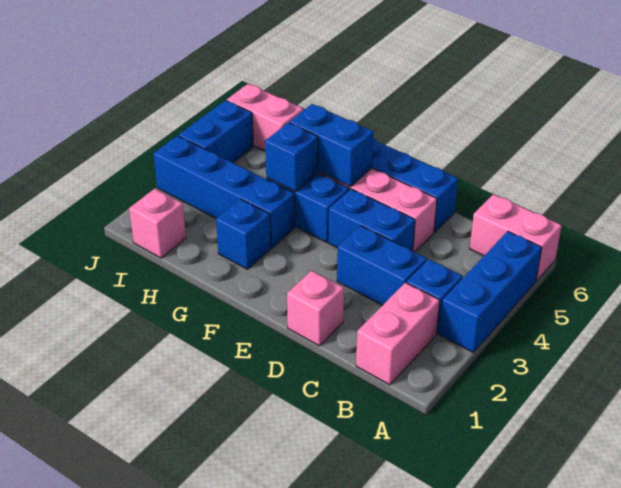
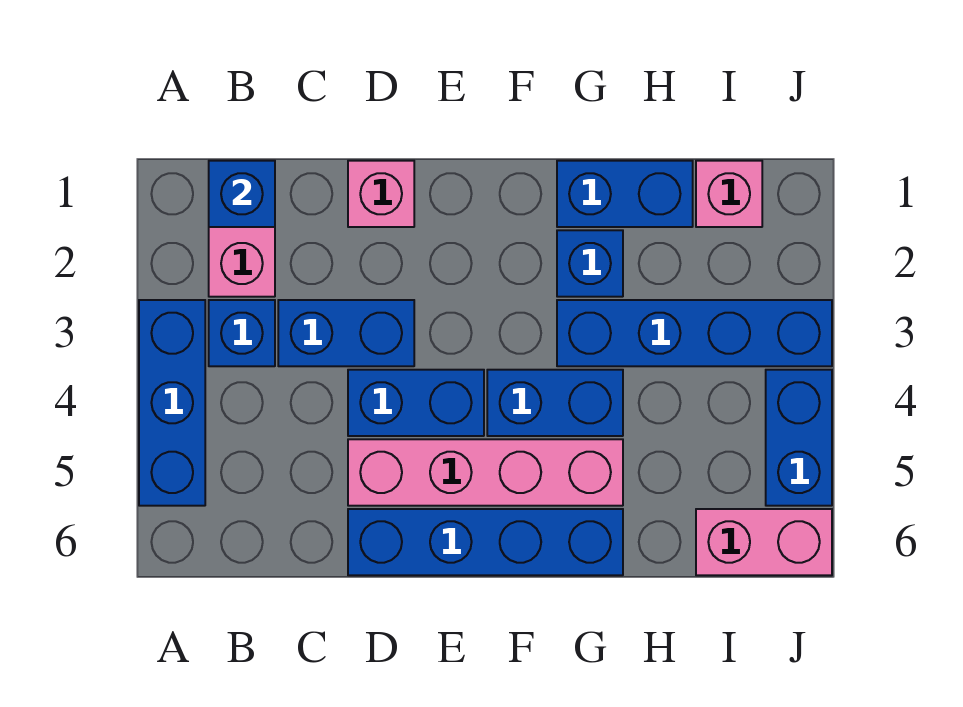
pink 1x2 brick [469,194,562,281] -> none
blue 1x2 brick [290,104,374,187] -> blue 1x2 brick moved to [557,161,693,227]
blue 1x1 brick [265,123,318,192] -> blue 1x1 brick moved to [209,161,275,227]

